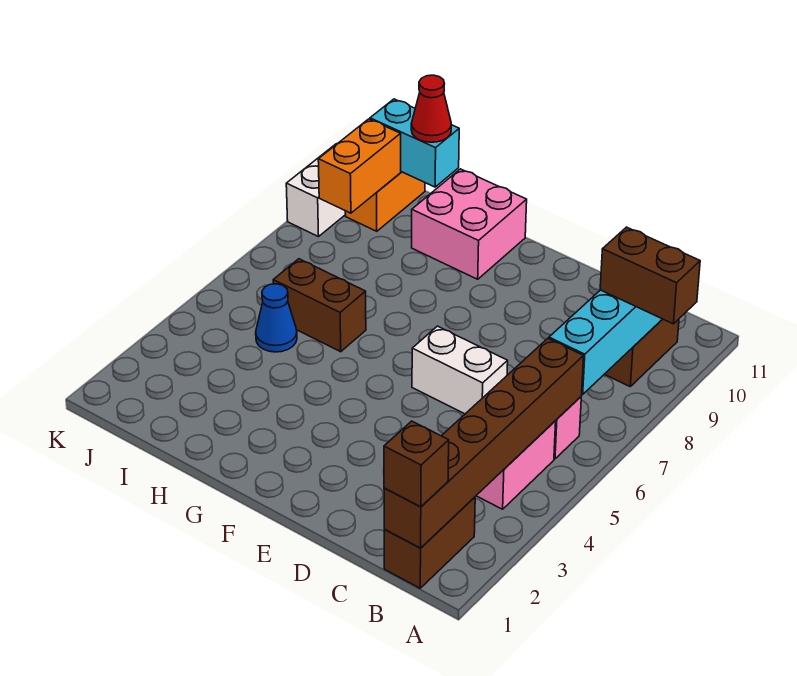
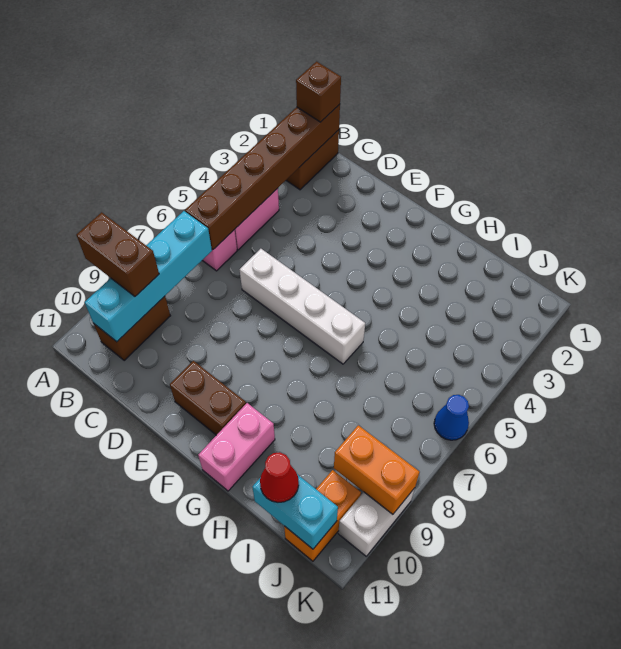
white 1x2 brick [412,326,508,414] -> white 1x4 brick [240,249,365,364]
pink 2x2 brick [412,169,527,279] -> pink 1x2 brick [198,403,275,491]
brown 1x2 brick [273,259,366,352] -> brown 1x2 brick moved to [170,361,246,435]
blue 1x1 cone [256,284,297,352] -> blue 1x1 cone moved to [434,395,469,440]
orange 1x2 brick [318,119,401,213] -> orange 1x2 brick turned to [334,425,420,514]

